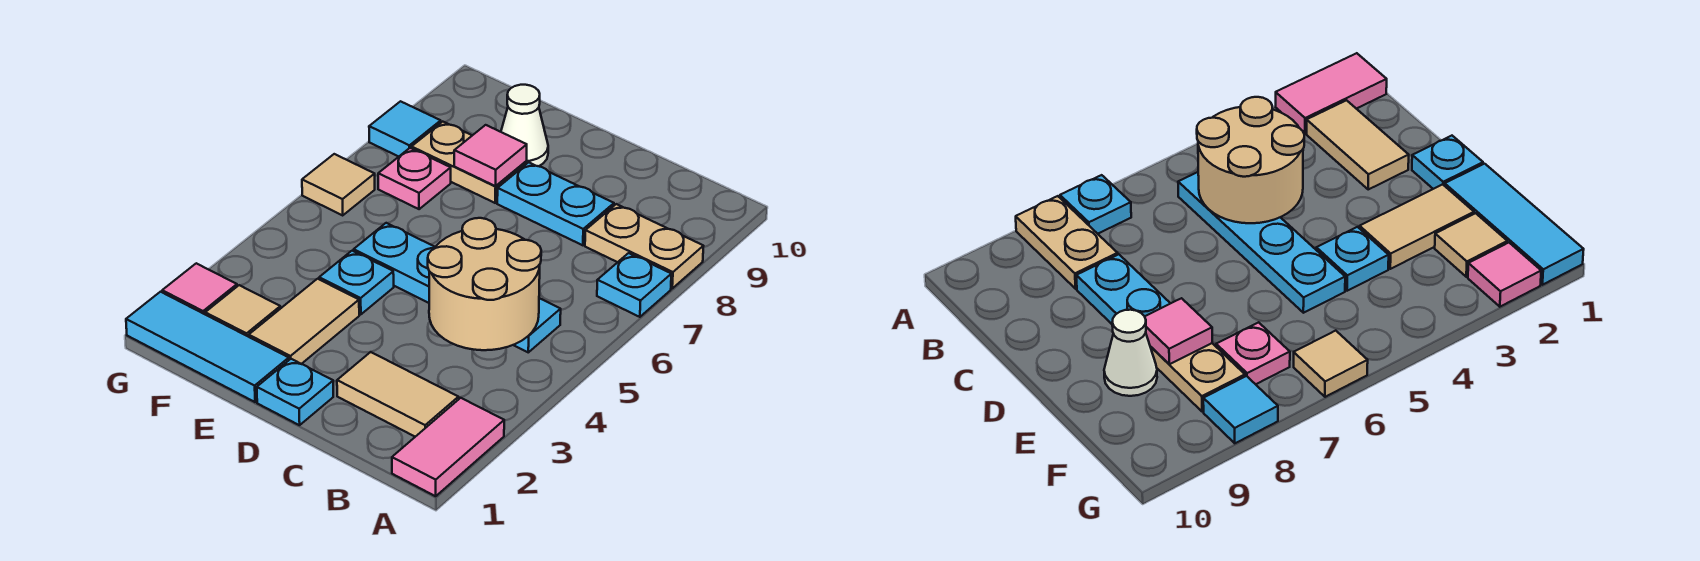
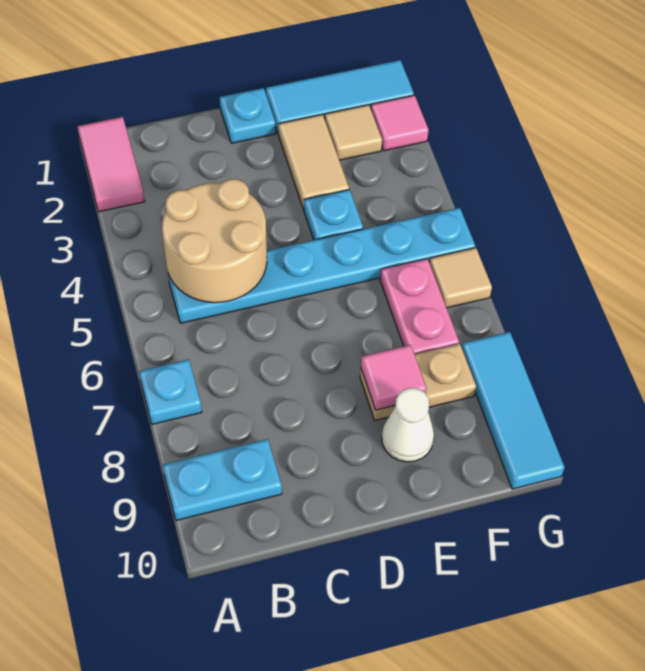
tan 1x2 plate [585,204,703,288] -> none
tan 1x2 tile [337,352,459,437] -> none
cyan 1x4 plate [354,223,561,352] -> cyan 1x6 plate [168,208,475,323]
cyan 1x2 plate [497,162,614,245] -> cyan 1x2 plate moved to [163,439,282,520]
pink 1x1 plate [378,148,451,209] -> pink 1x2 plate [380,259,459,354]
cyan 1x1 tile [369,101,441,157] -> cyan 1x3 tile [462,332,565,489]

